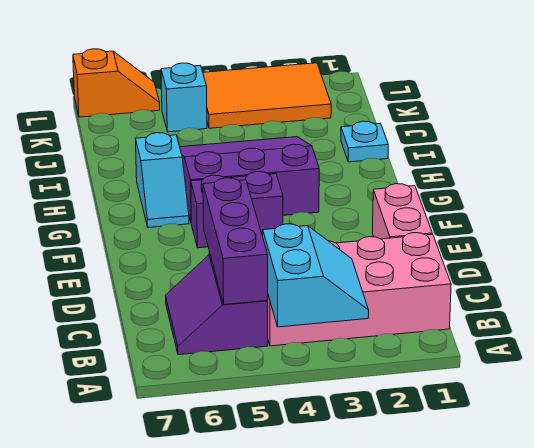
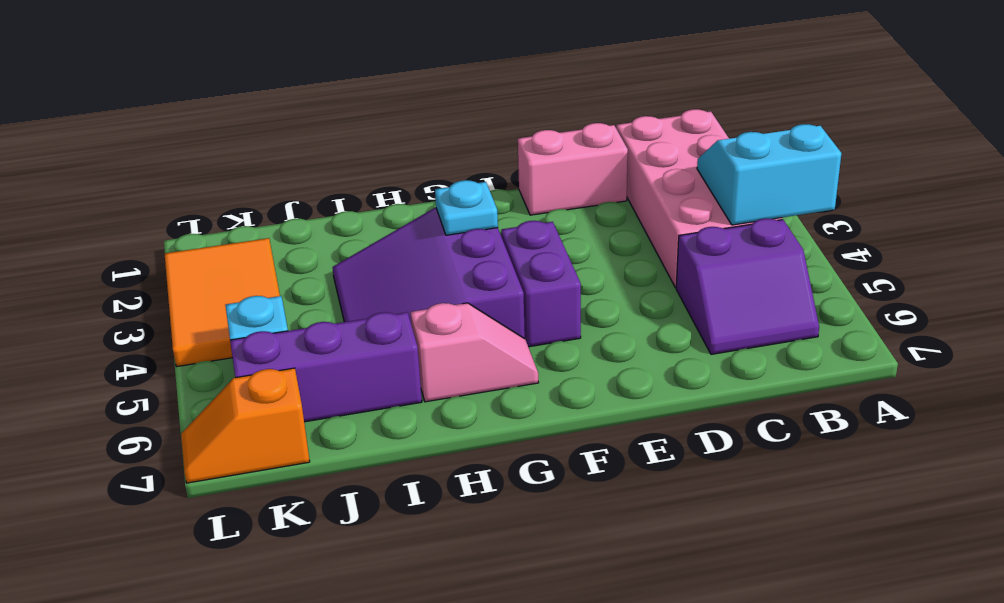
purple 1x3 brick [203,178,268,305] -> purple 1x3 brick moved to [230,312,422,422]
cyan 1x2 slope [136,133,189,228] -> pink 1x2 slope [410,303,539,402]
cyan 1x1 plate [341,121,388,162] -> cyan 1x1 plate moved to [435,180,498,235]
orange 1x2 slope [73,49,160,117] -> orange 1x2 slope turned to [181,368,310,483]

